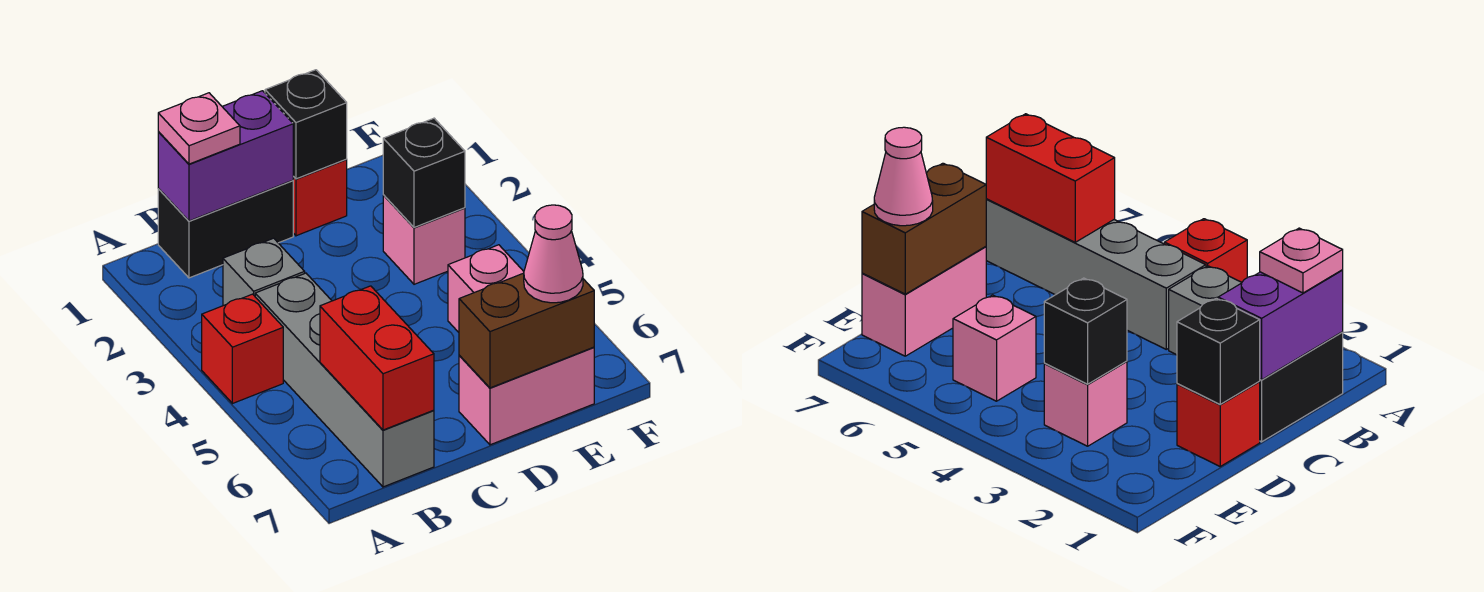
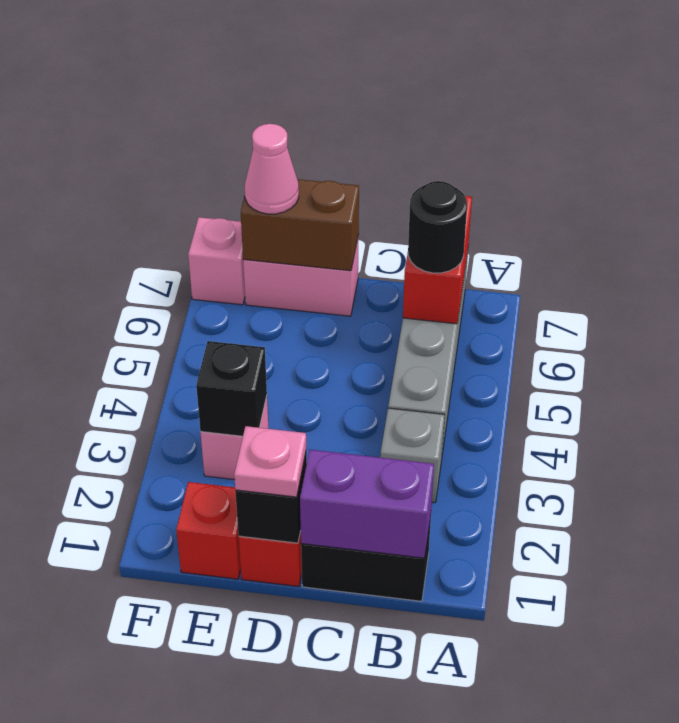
red 1x1 brick [202,294,283,404] -> red 1x1 brick moved to [176,482,241,579]
pink 1x1 plate [158,93,240,164] -> pink 1x1 plate moved to [234,426,306,497]
none -> black 1x1 round brick [408,181,467,273]
pink 1x1 brick [448,245,524,332] -> pink 1x1 brick moved to [188,217,245,305]

